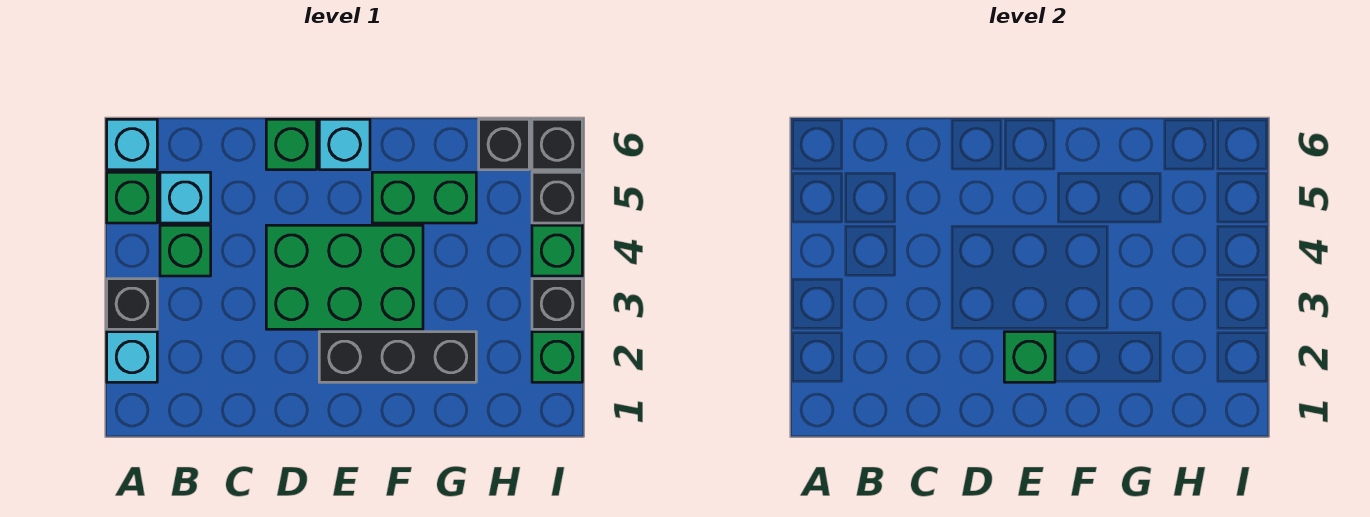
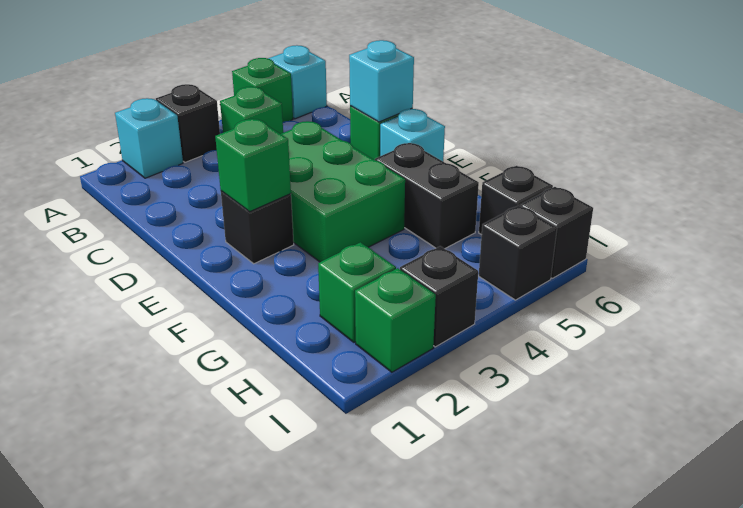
cyan 1x1 brick [160,172,211,223] -> cyan 1x1 brick moved to [349,40,414,122]
black 1x3 brick [319,332,476,382] -> black 1x1 brick [221,191,294,264]
green 1x2 brick [372,172,476,223] -> black 1x2 brick [375,143,479,249]
green 1x1 brick [532,225,582,276] -> green 1x1 brick moved to [318,242,396,342]

